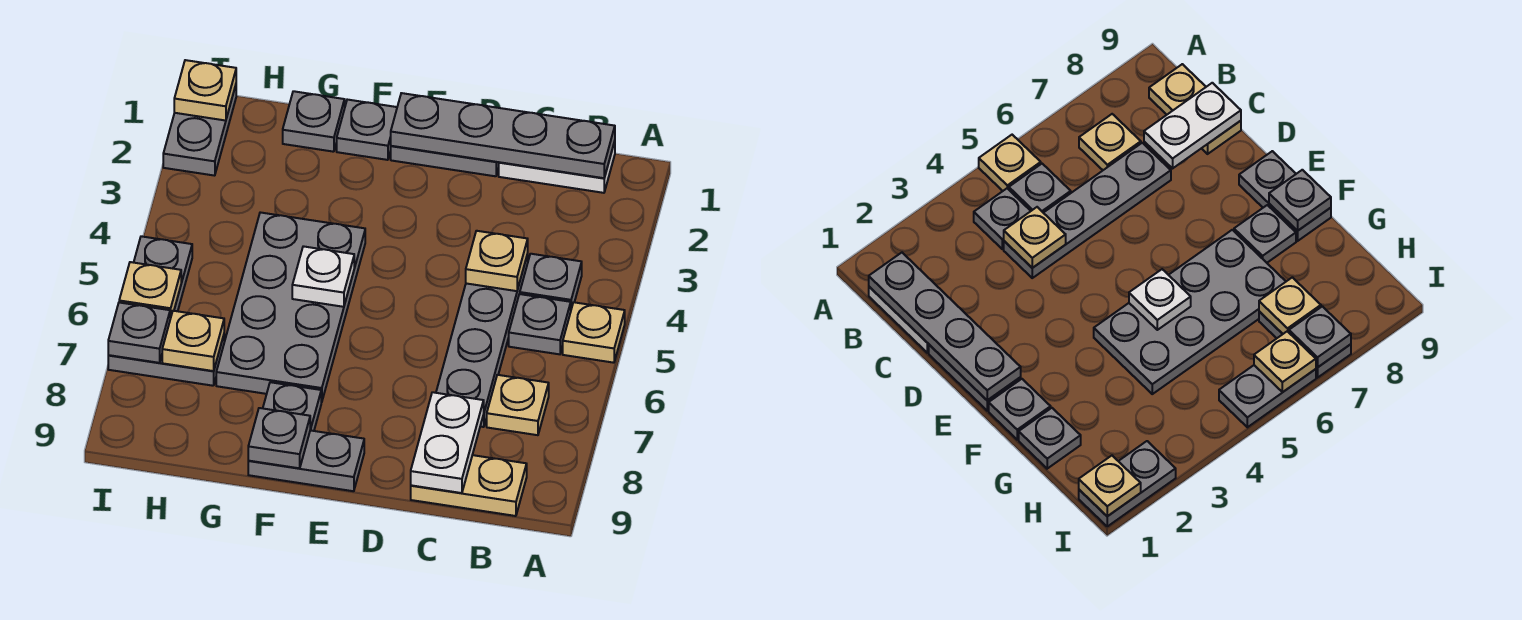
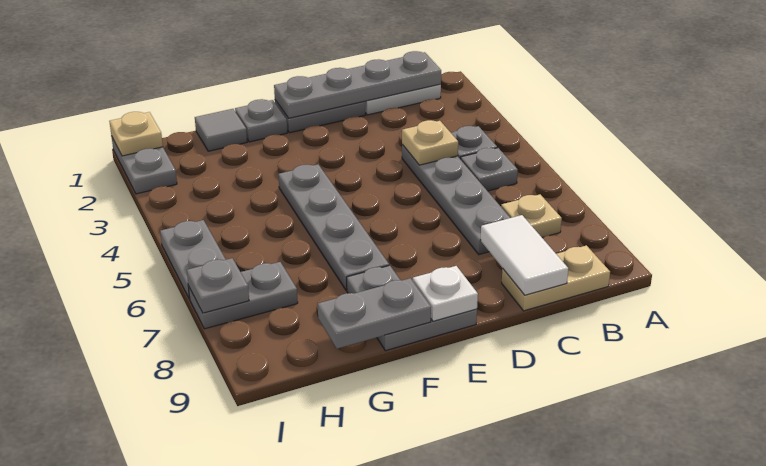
tan 1x1 plate [563,302,625,363] -> none
white 1x2 plate [411,392,484,493] -> white 1x2 tile [480,215,568,295]
grey 2x4 plate [216,212,365,402] -> grey 1x4 plate [278,164,389,290]
white 1x1 plate [292,246,354,307] -> white 1x1 plate moved to [413,266,478,321]
grey 1x1 plate [248,408,310,468] -> grey 1x2 plate [318,278,431,349]
grey 1x1 plate [283,91,345,152] -> grey 1x1 tile [195,109,247,151]
tan 1x1 plate [162,311,224,371] -> none
tan 1x1 plate [119,262,181,319] -> none

